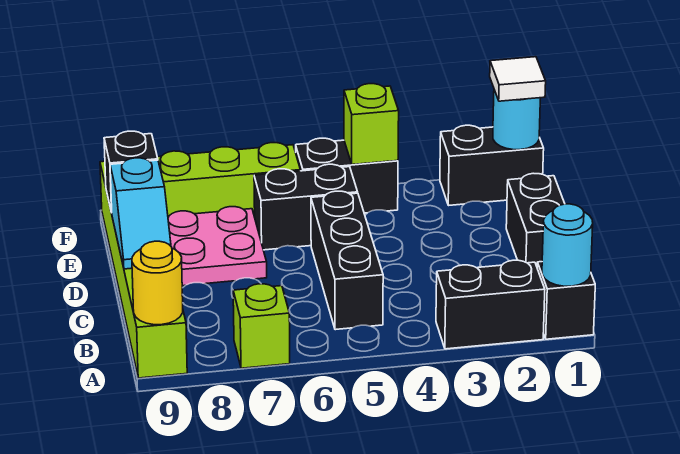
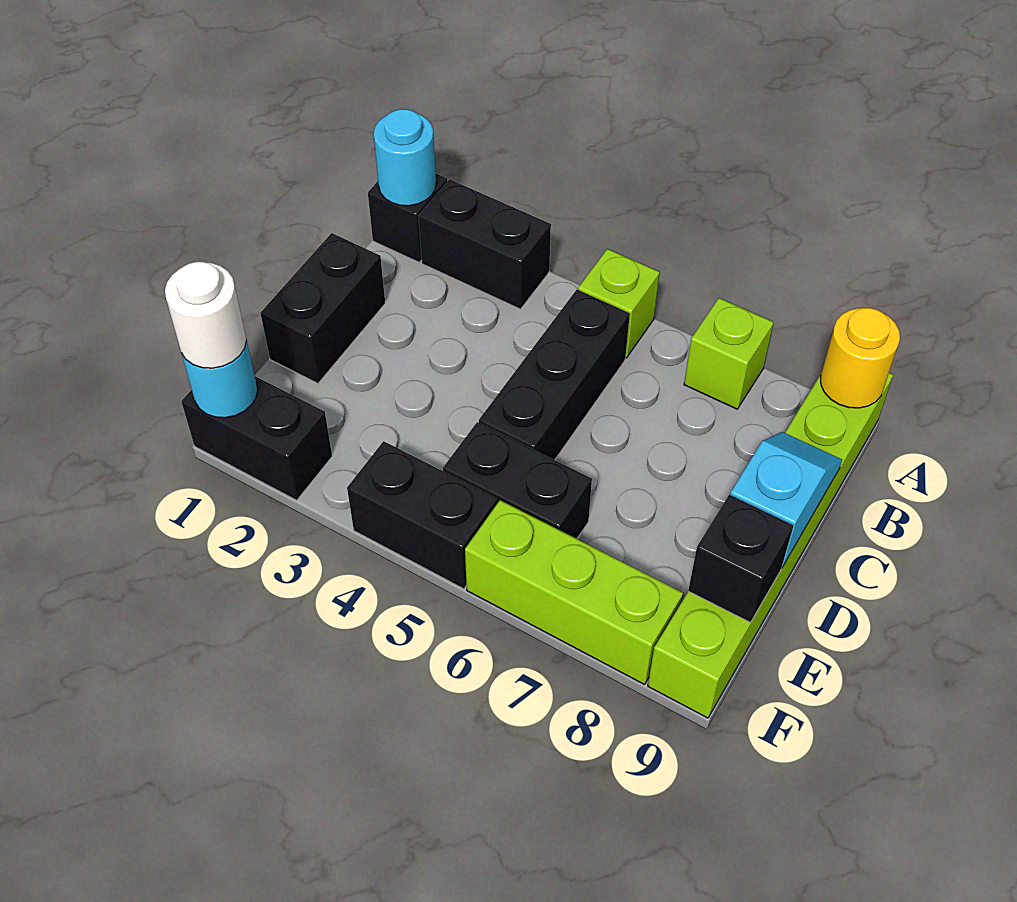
pink 2x2 plate [168,207,267,286] -> none
white 1x1 tile [490,57,546,101] -> white 1x1 round brick [165,262,246,368]
lime 1x1 brick [344,84,399,165] -> lime 1x1 brick moved to [578,249,660,358]

